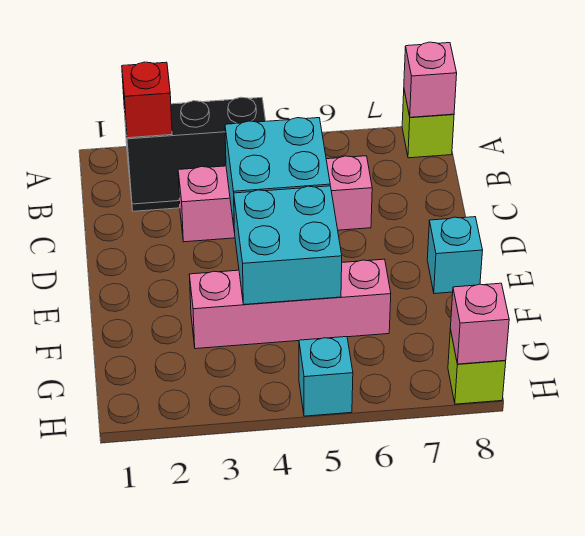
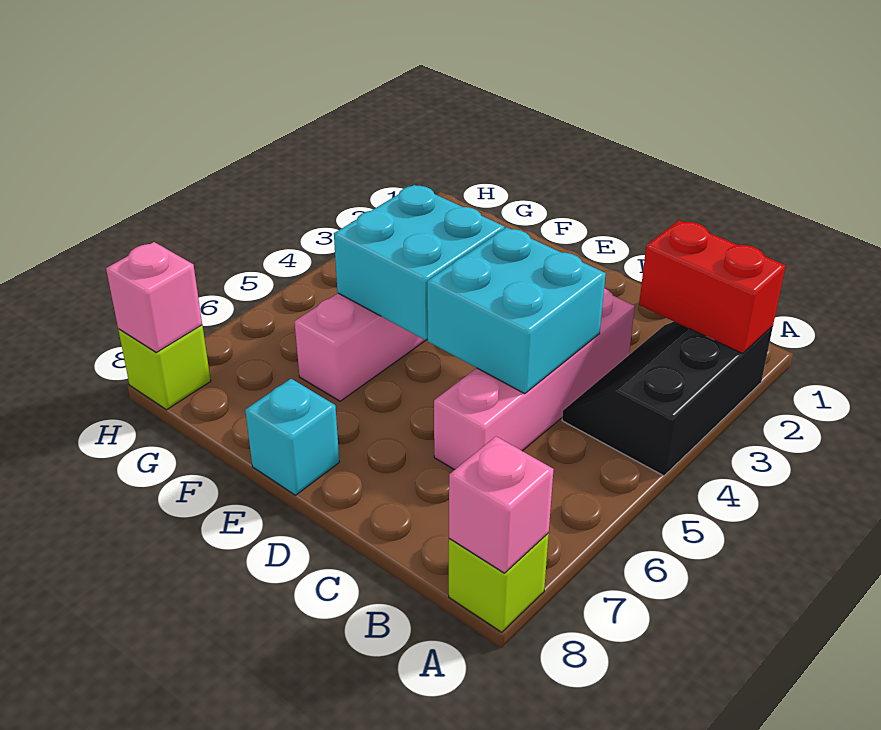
red 1x1 brick [122,62,172,138] -> red 1x2 brick [639,220,785,353]
cyan 1x1 brick [299,337,353,416] -> none

